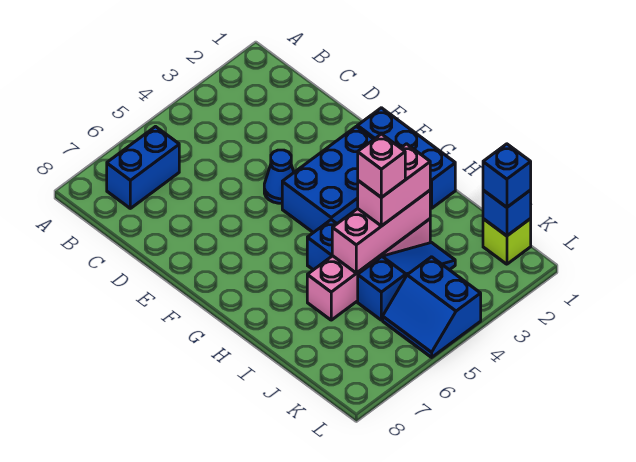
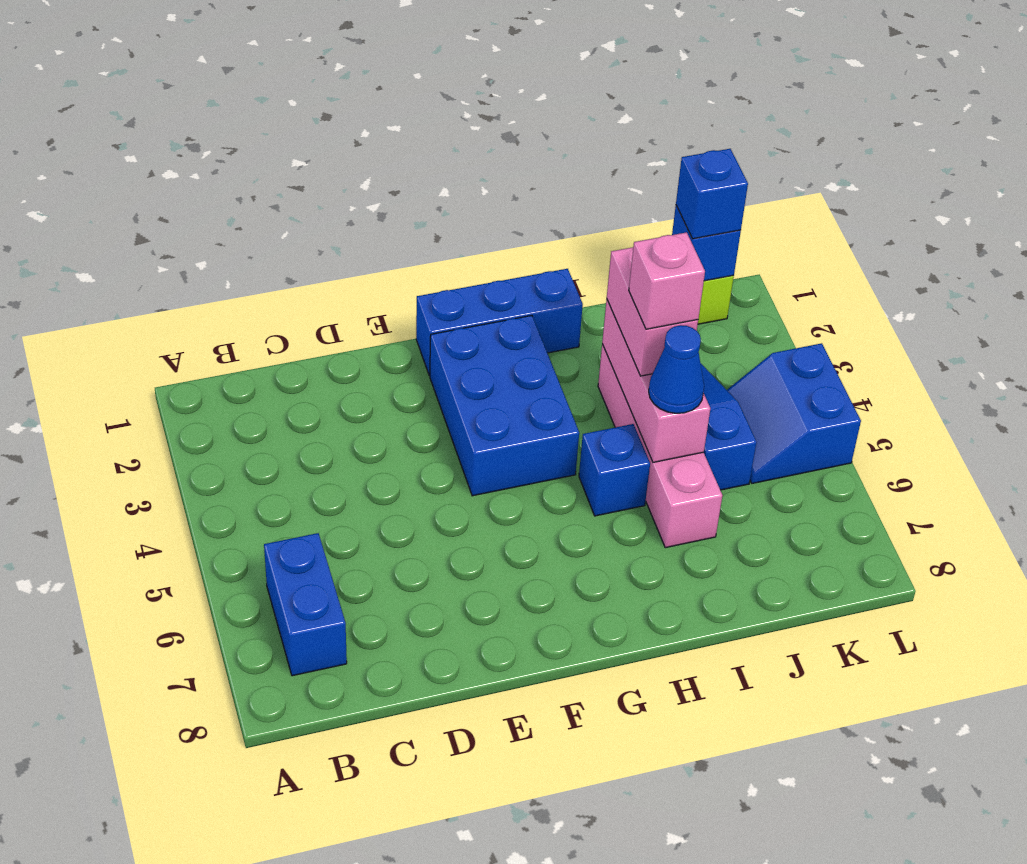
blue 1x1 cone [264,150,294,203] -> blue 1x1 cone moved to [649,325,704,413]
blue 2x2 slope [383,257,481,357] -> blue 2x2 slope turned to [727,343,861,483]

